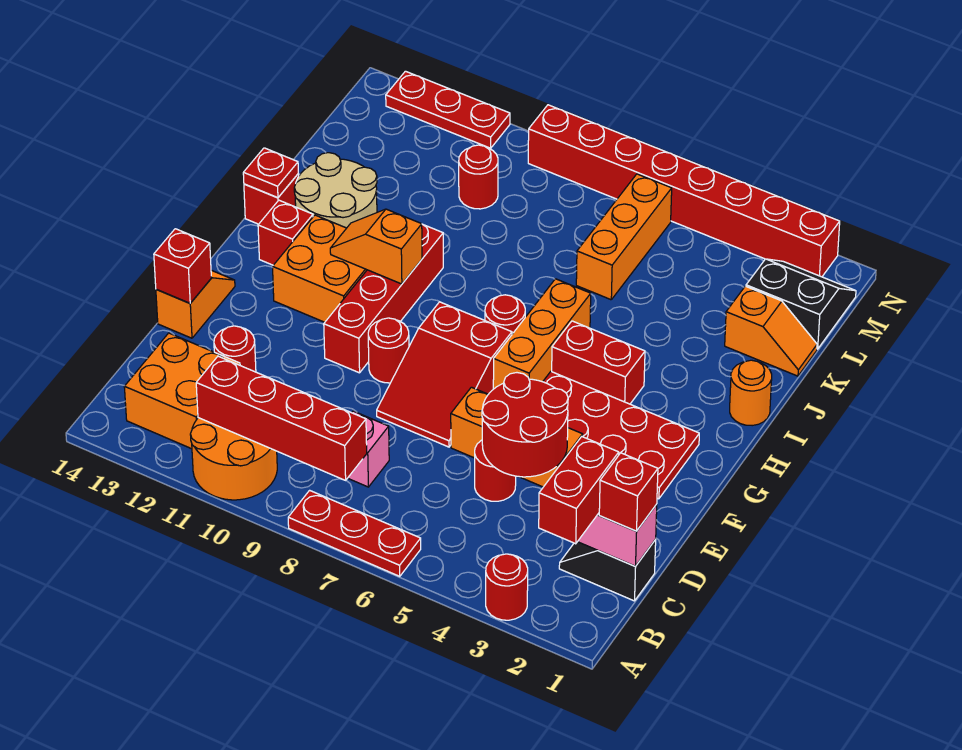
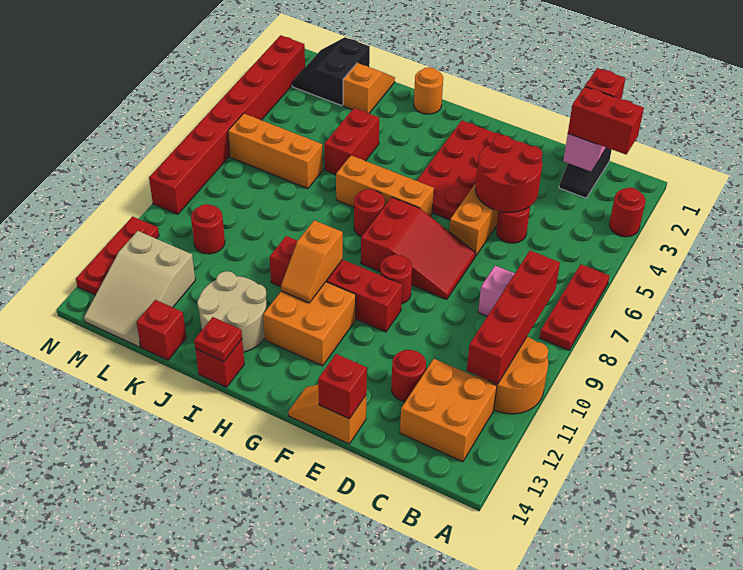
red 1x2 brick [552,321,645,404] -> red 1x2 brick moved to [324,108,379,175]
red 1x1 brick [258,200,313,265] -> red 1x1 brick moved to [136,300,186,360]
none -> tan 2x3 slope [84,231,195,347]

